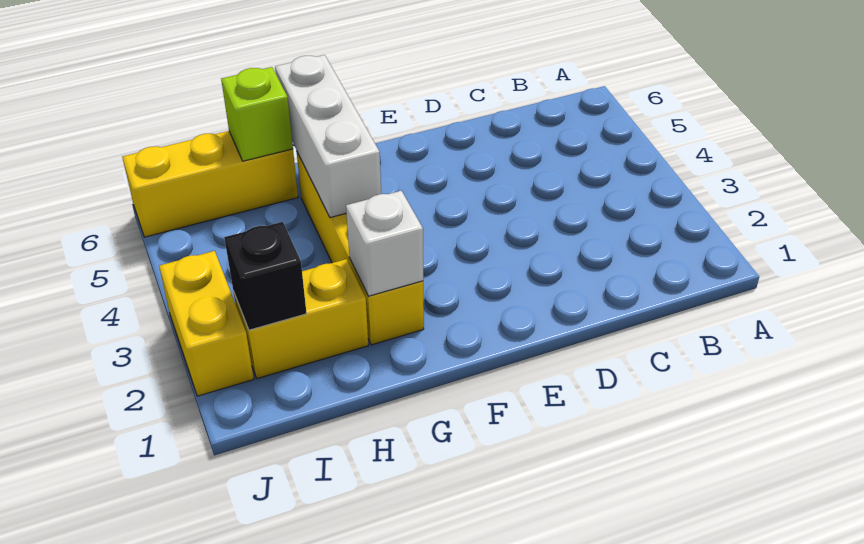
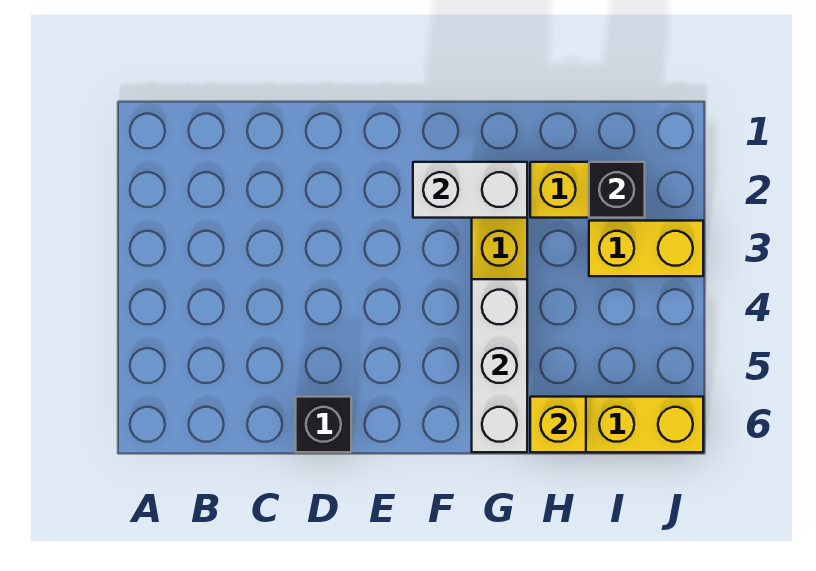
none -> black 1x1 brick [296,397,351,452]
white 1x1 brick [346,191,423,296] -> white 1x2 brick [413,162,527,218]
lime 1x1 brick [221,67,293,161] -> yellow 1x1 brick [530,397,586,452]
yellow 1x2 brick [159,251,254,396] -> yellow 1x2 brick turned to [589,221,703,276]

